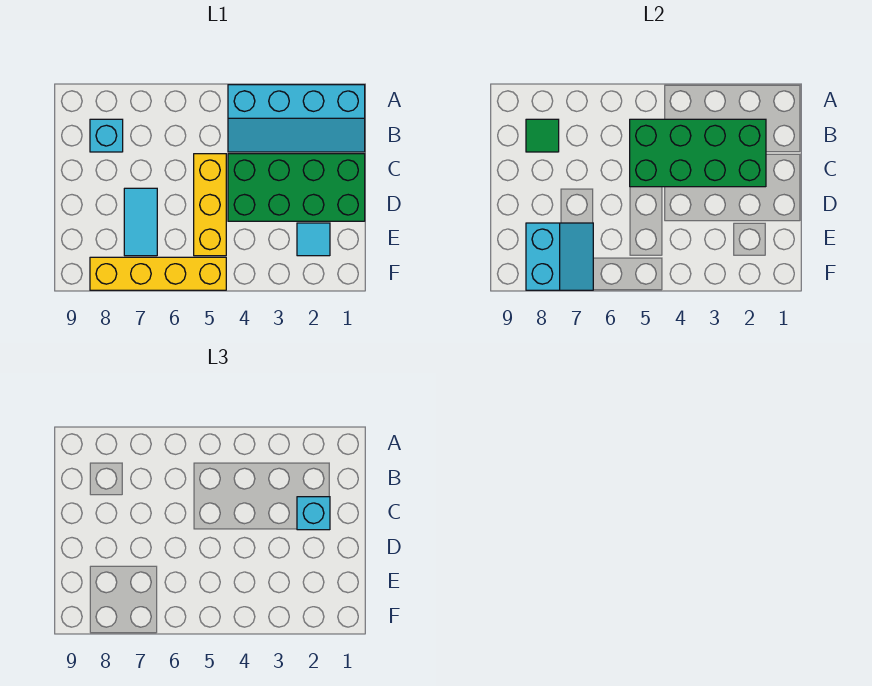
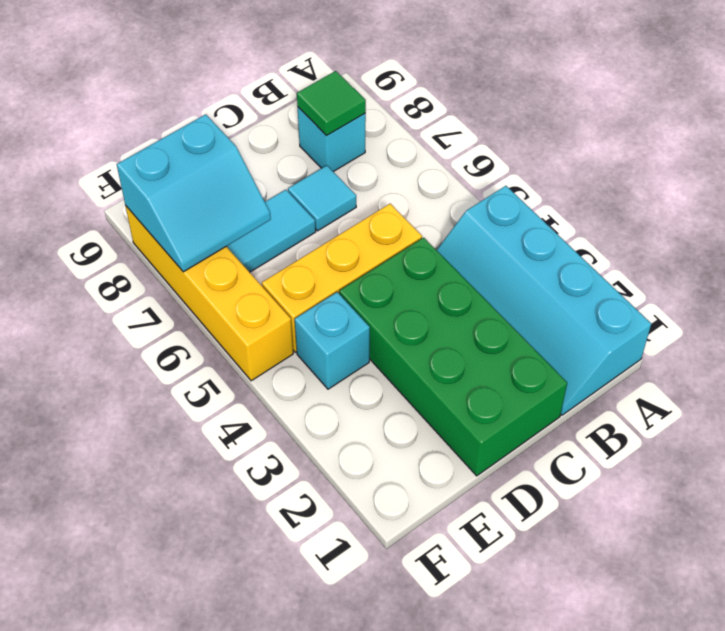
green 2x4 brick [630,119,766,187] -> none
cyan 1x1 brick [297,497,330,530] -> cyan 1x1 brick moved to [295,292,370,389]
cyan 1x1 tile [297,223,330,256] -> cyan 1x1 tile moved to [288,165,356,231]

